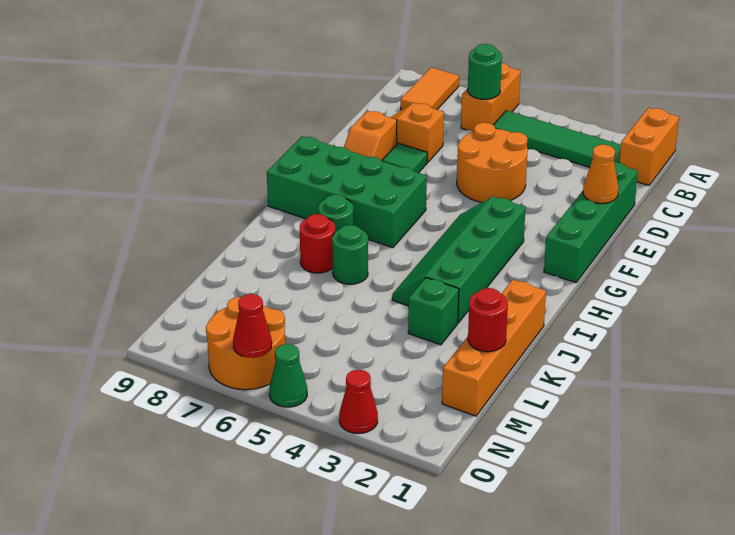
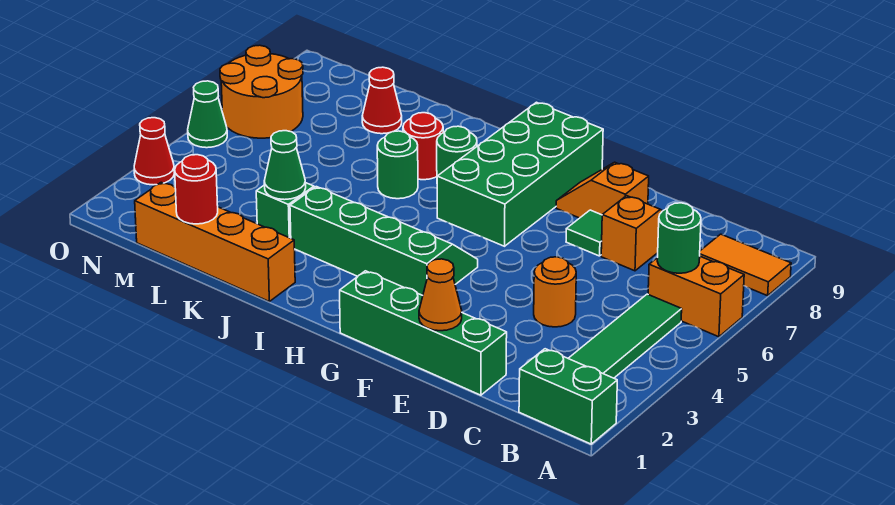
orange 1x2 brick [619,108,679,185] -> green 1x2 brick [519,349,617,444]
orange 2x2 round brick [457,122,528,202] -> orange 1x1 round brick [534,257,576,327]
none -> green 1x1 cone [264,131,306,200]
red 1x1 cone [233,294,272,358] -> red 1x1 cone moved to [362,67,402,134]

